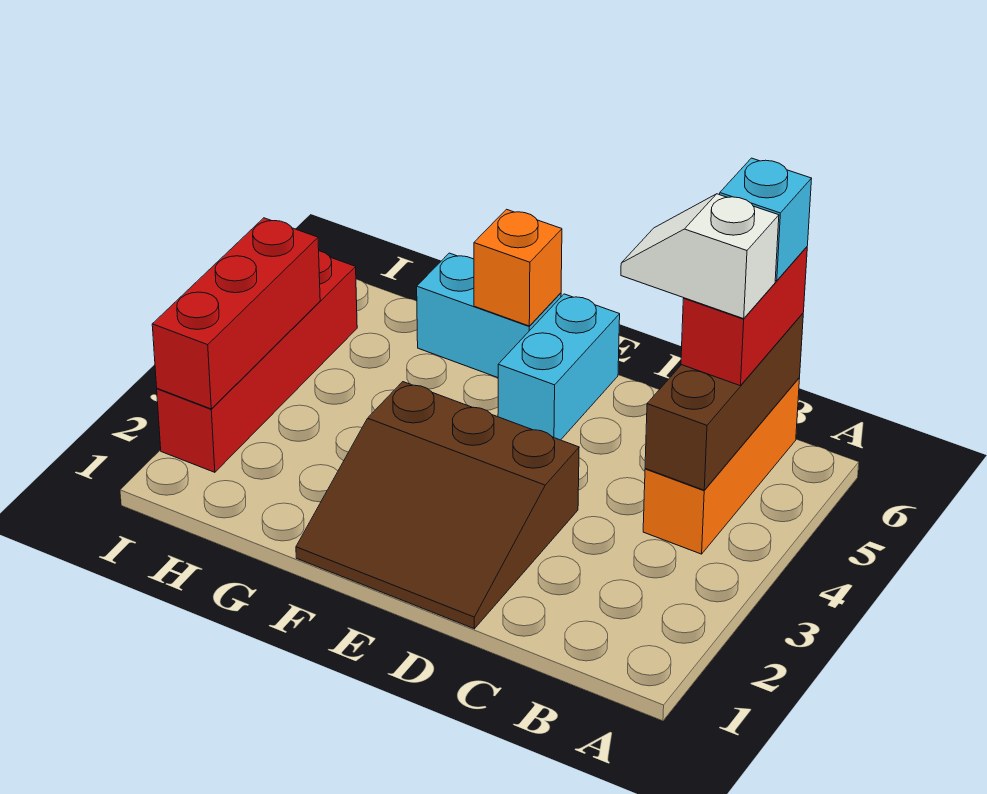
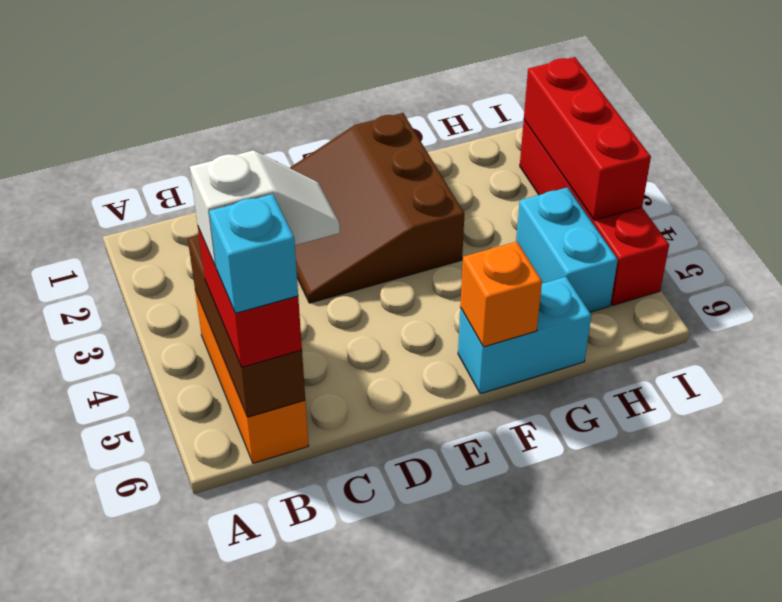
brown 3x3 slope [296,382,579,629] -> brown 3x3 slope turned to [290,113,465,303]
cyan 1x2 brick [498,294,620,440] -> cyan 1x2 brick moved to [516,187,618,312]

